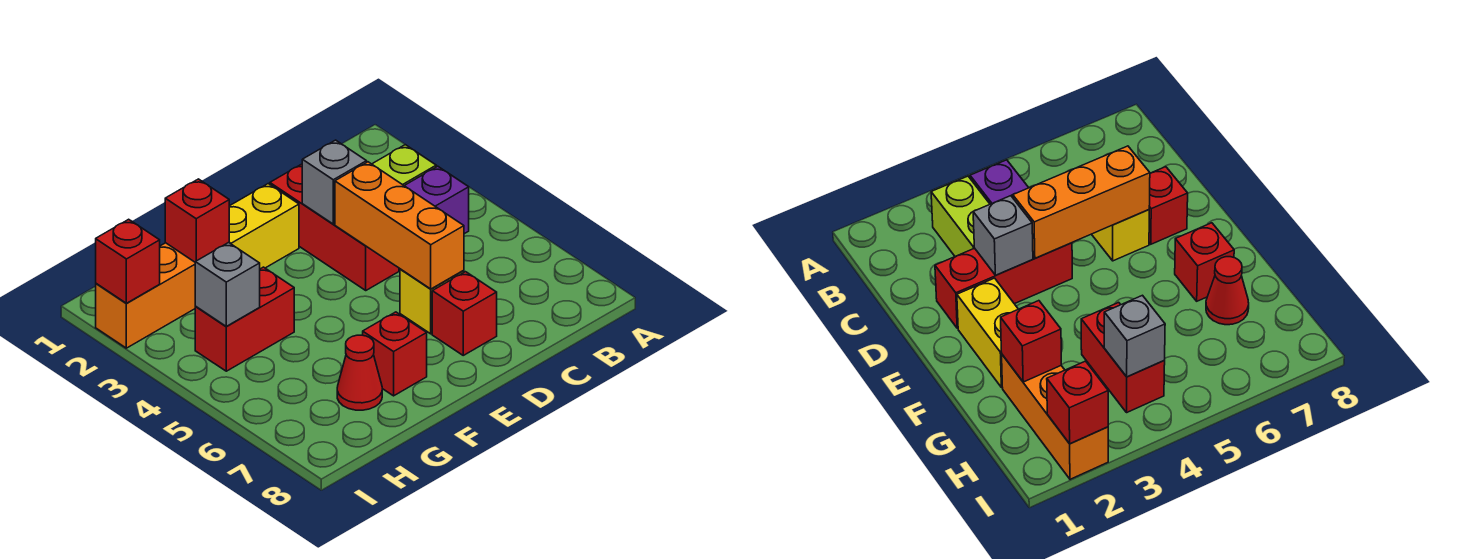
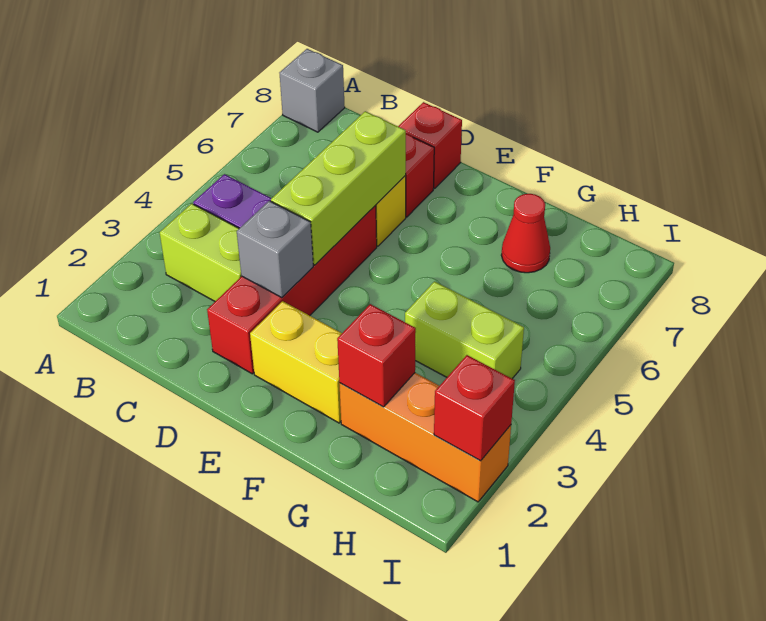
red 1x3 brick [270,164,399,290] -> red 1x4 brick [207,205,377,374]
orange 1x3 brick [335,162,464,289] -> lime 1x3 brick [271,111,406,265]
red 1x1 brick [363,312,427,396] -> red 1x1 brick moved to [398,102,462,189]
red 1x2 brick [195,267,294,371] -> lime 1x2 brick [405,281,524,379]
grey 1x1 brick [195,243,260,327] -> grey 1x1 brick moved to [280,49,345,132]

